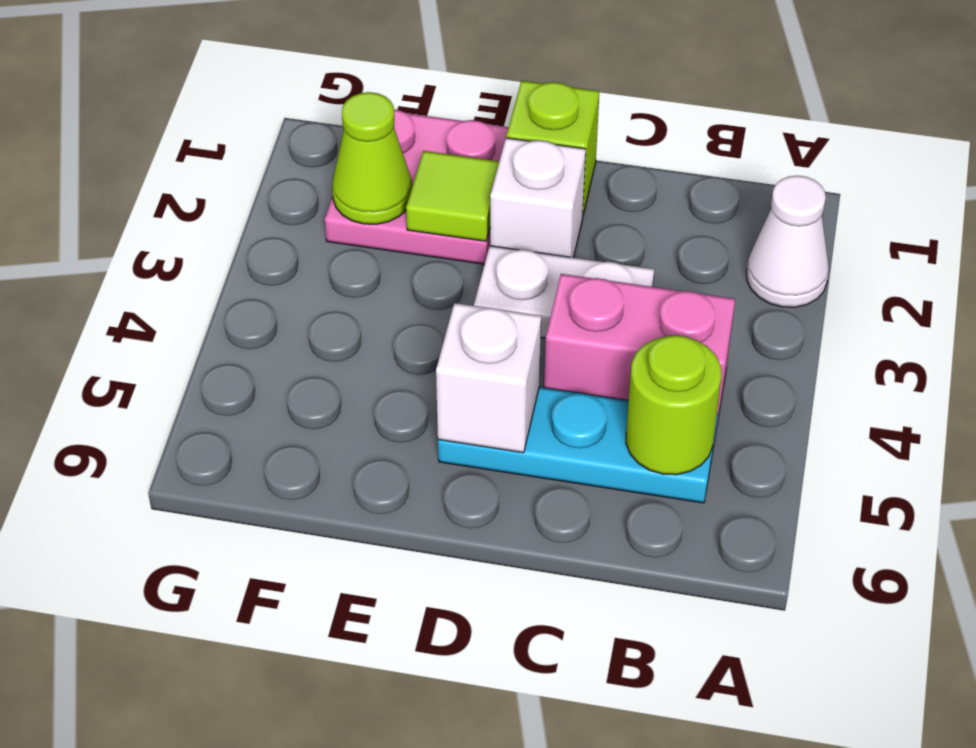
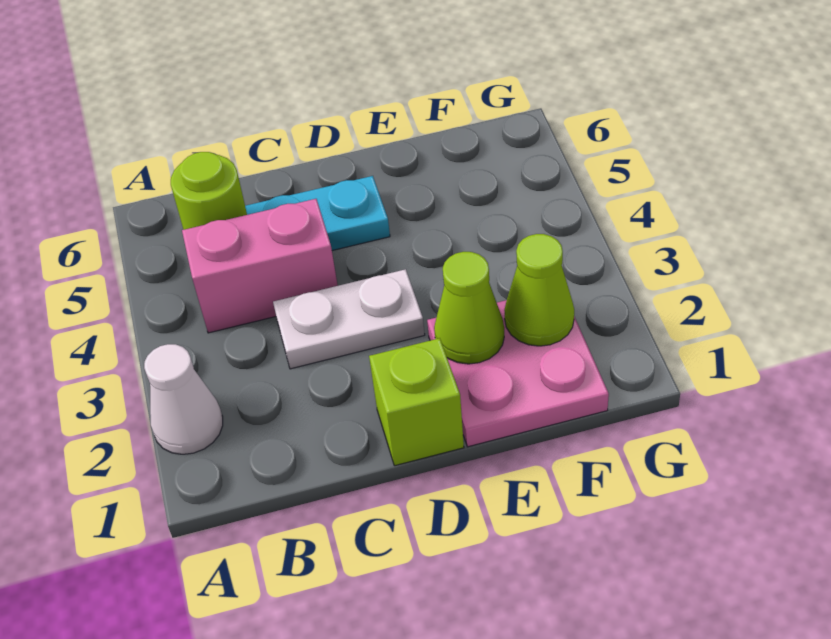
white 1x1 brick [490,138,586,258] -> none
white 1x1 brick [436,303,541,453] -> none
lime 1x1 tile [406,151,499,241] -> lime 1x1 cone [434,252,504,364]

